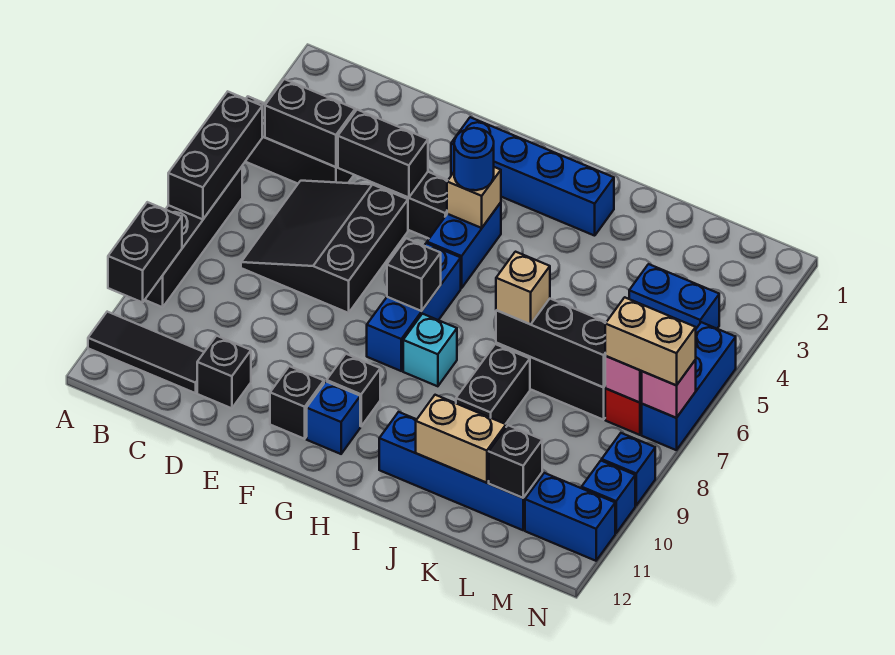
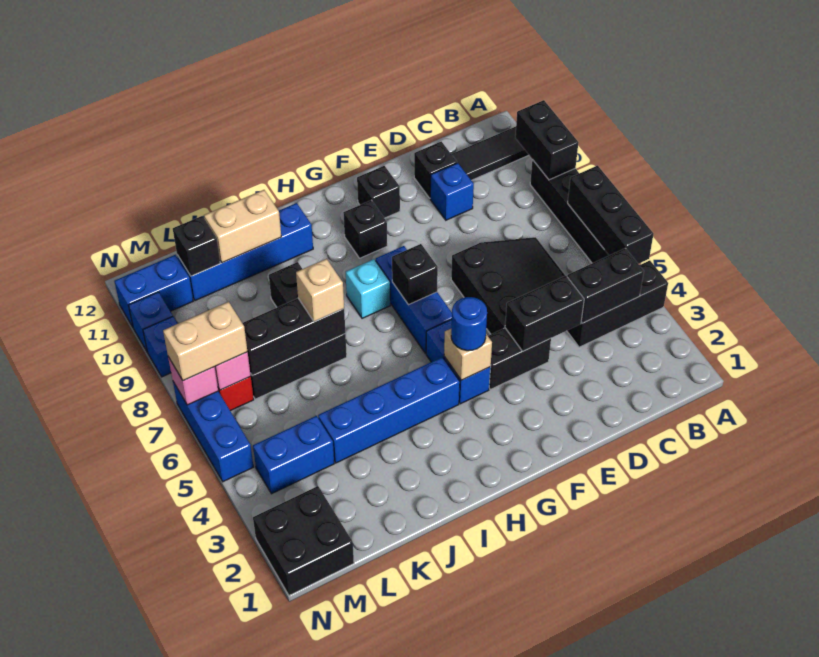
blue 1x4 brick [451,117,614,236] -> blue 1x4 brick moved to [318,357,460,463]
blue 1x1 brick [307,382,360,454] -> blue 1x1 brick moved to [430,163,474,220]
none -> black 2x2 brick [253,486,354,595]

